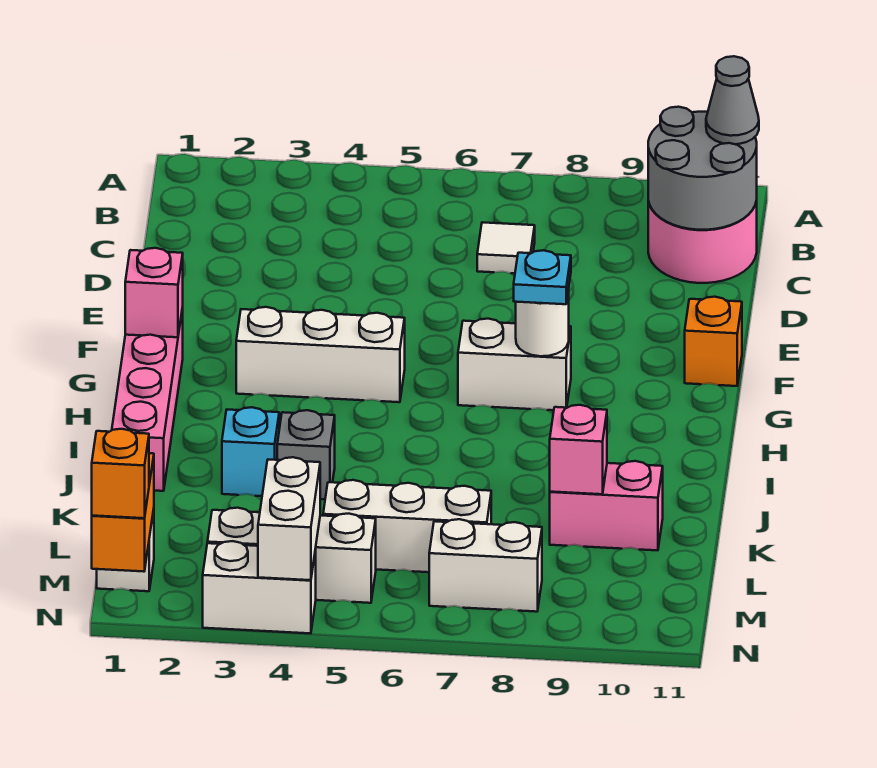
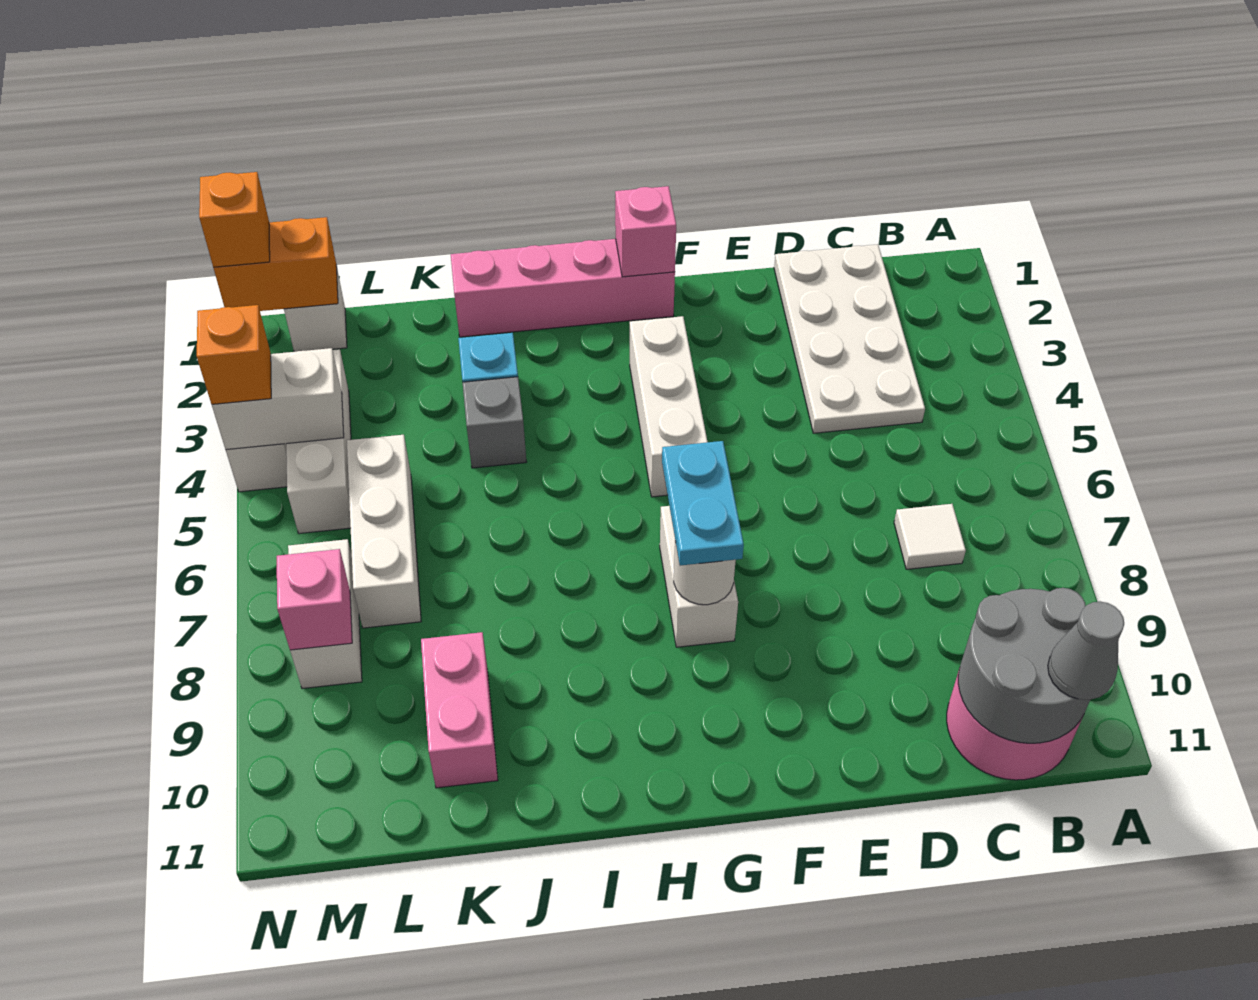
none -> white 2x4 plate [774,244,925,433]
orange 1x1 brick [685,297,742,386] -> orange 1x1 brick moved to [197,305,271,404]
cyan 1x1 plate [514,250,571,304] -> cyan 1x2 plate [662,441,744,566]
pink 1x1 brick [550,405,607,494] -> pink 1x1 brick moved to [277,549,352,650]

